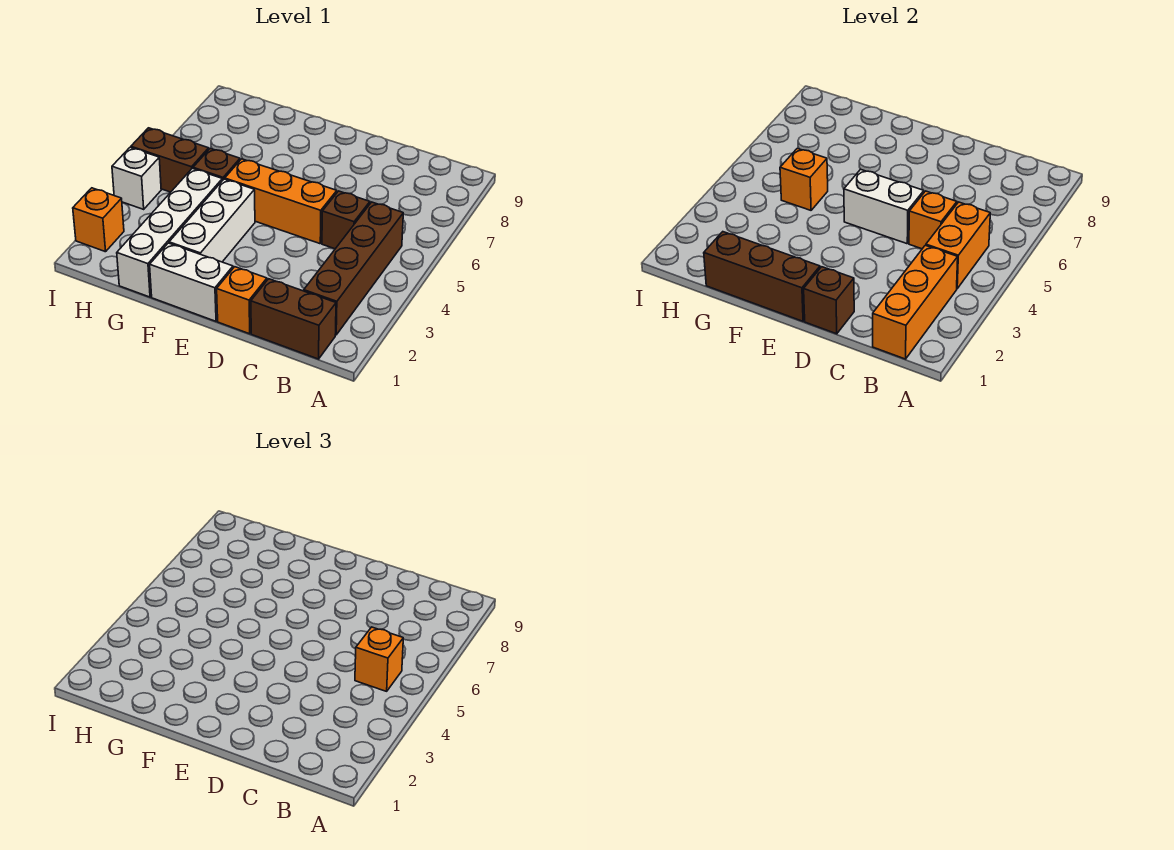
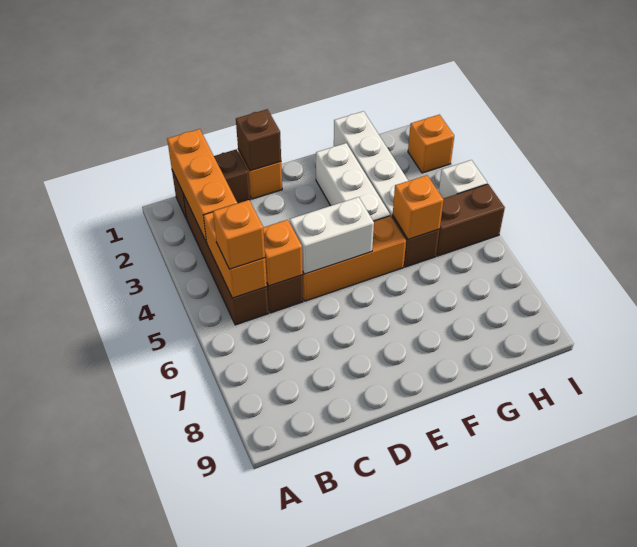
white 1x2 brick [150,243,233,321] -> none
brown 1x3 brick [704,232,820,321] -> none

